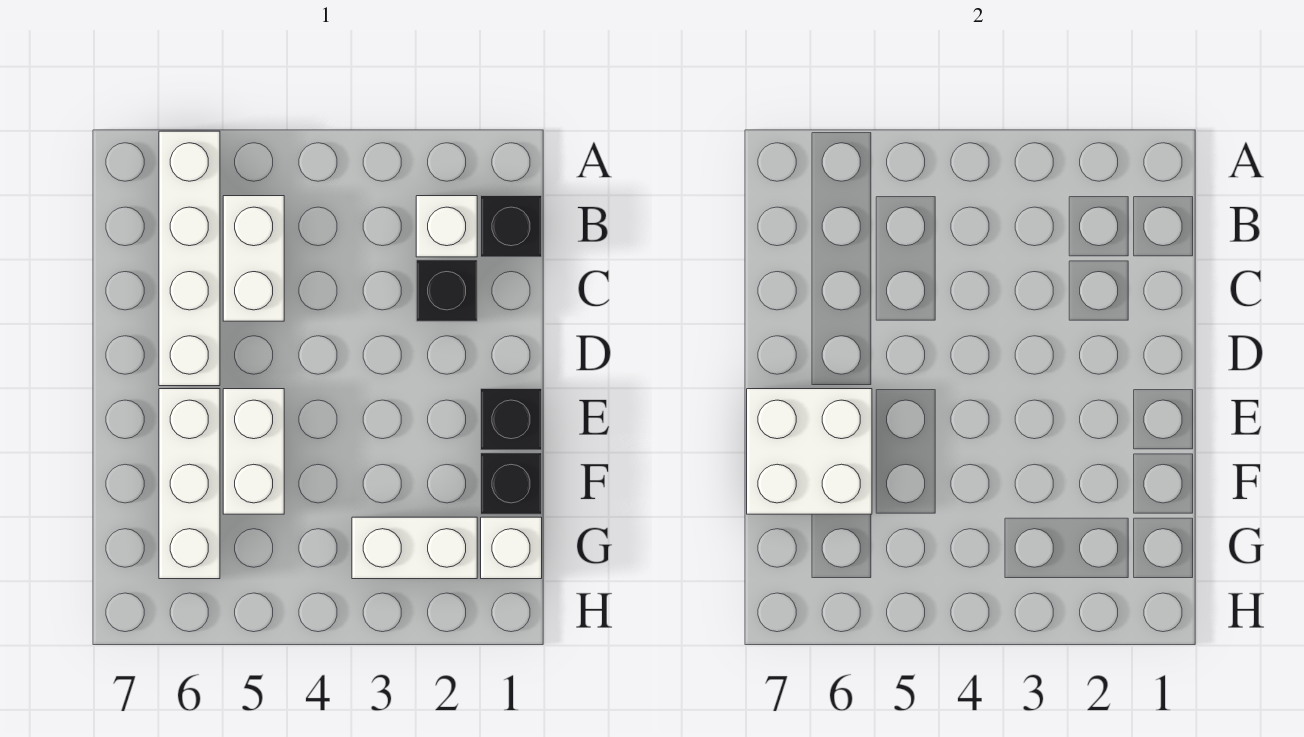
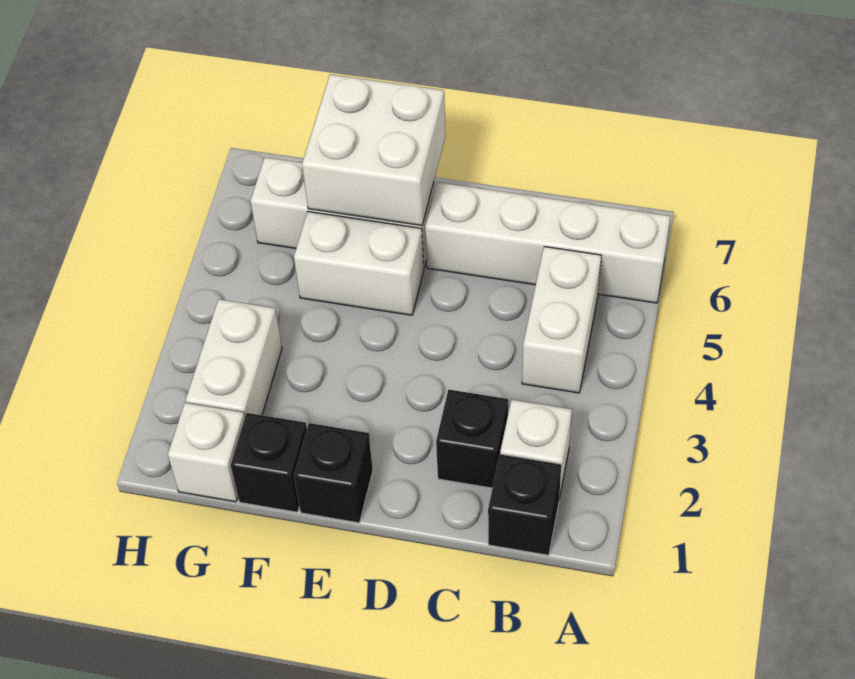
white 1x2 brick [223,196,284,321] -> white 1x2 brick turned to [522,247,601,393]

